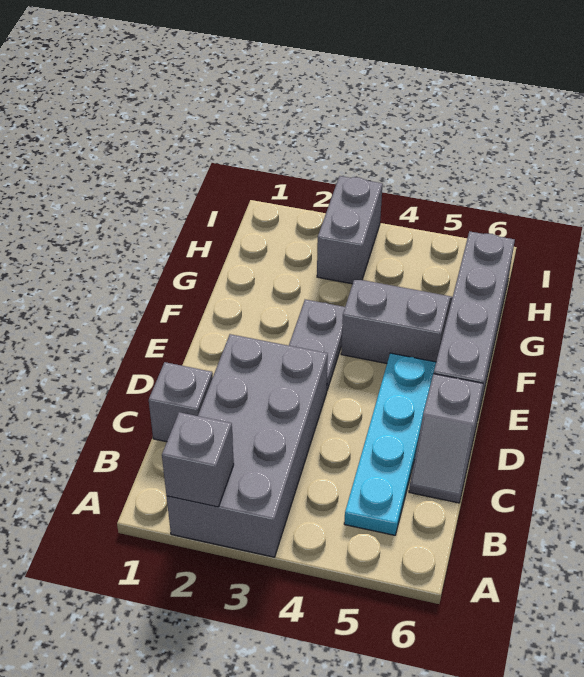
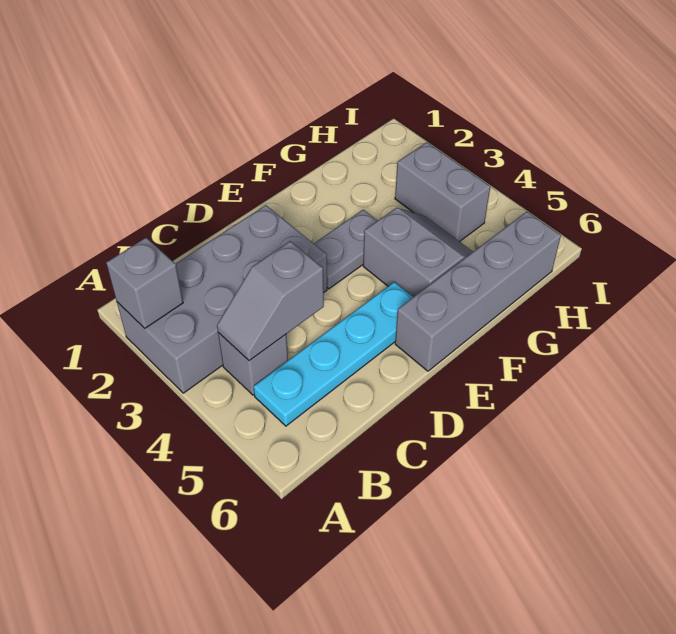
grey 1x1 brick [149,362,213,442] -> grey 1x1 brick moved to [218,333,288,395]
grey 1x2 slope [409,374,483,503] -> grey 1x2 slope moved to [217,241,324,361]
grey 1x2 brick [317,176,383,284] -> grey 1x2 brick turned to [395,142,490,242]

